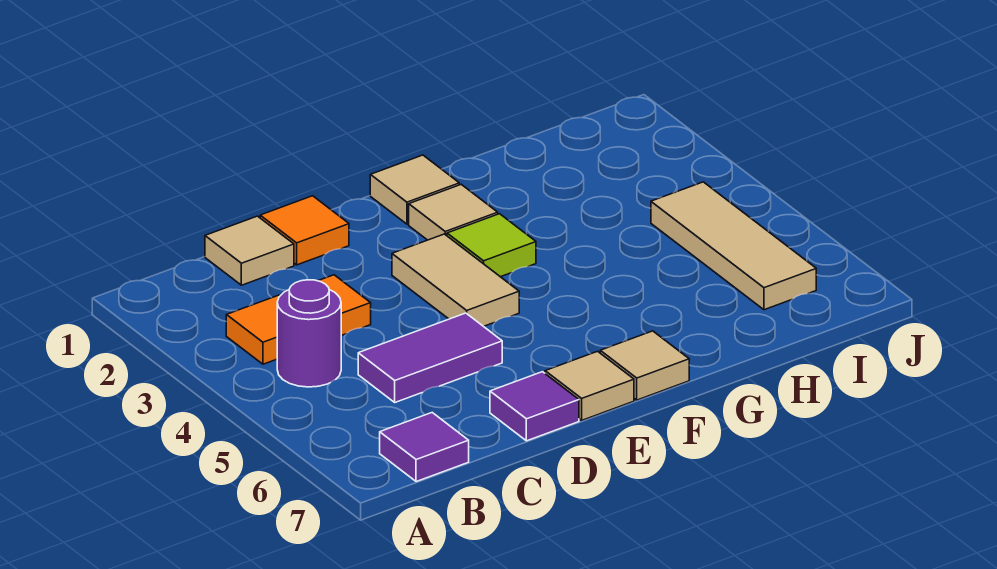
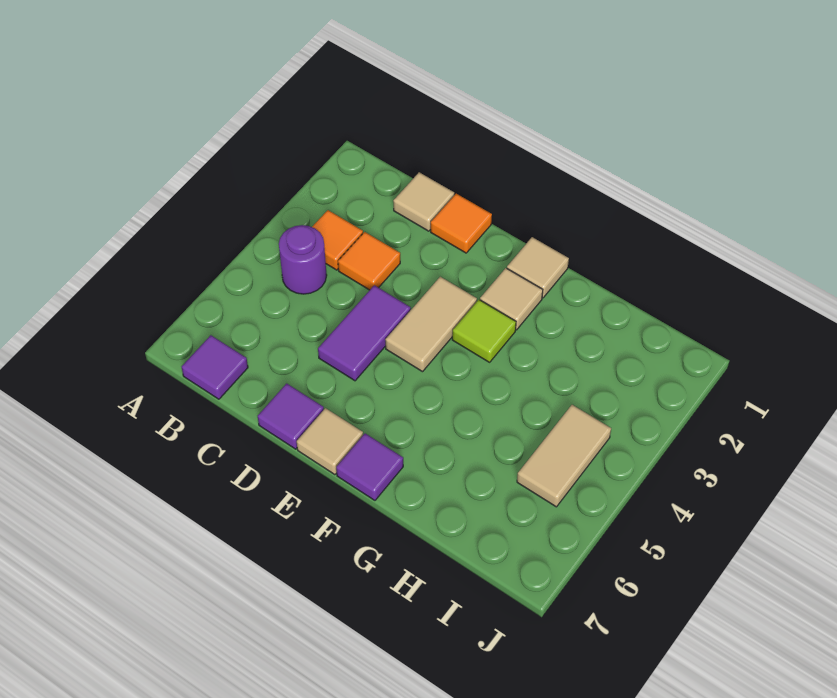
purple 1x2 tile [358,313,502,402] -> purple 1x2 tile turned to [318,285,411,381]
tan 1x1 tile [600,331,689,400] -> purple 1x1 tile [336,433,403,500]
tan 1x3 tile [651,182,816,310] -> tan 1x2 tile [517,405,611,507]

